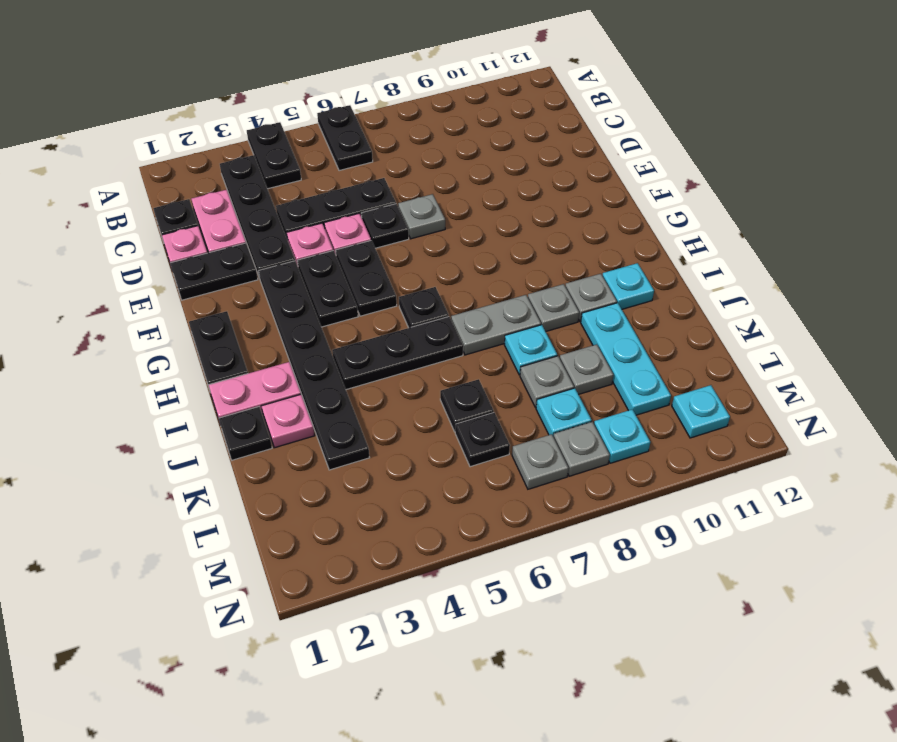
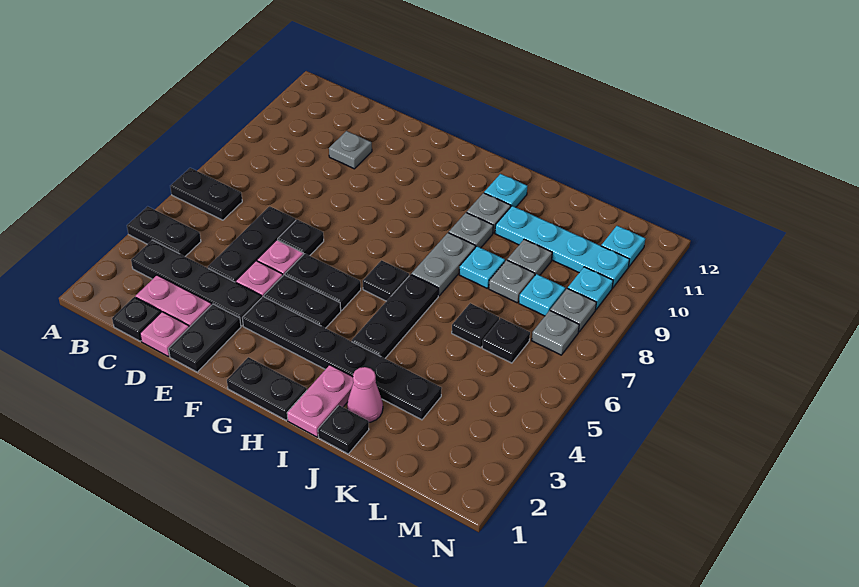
grey 1x1 plate [398,194,445,239] -> grey 1x1 plate moved to [329,131,372,169]
pink 1x1 plate [262,395,314,448] -> pink 1x1 cone [347,367,383,422]
cyan 1x3 plate [581,303,671,415] -> cyan 1x4 plate [495,206,630,288]

